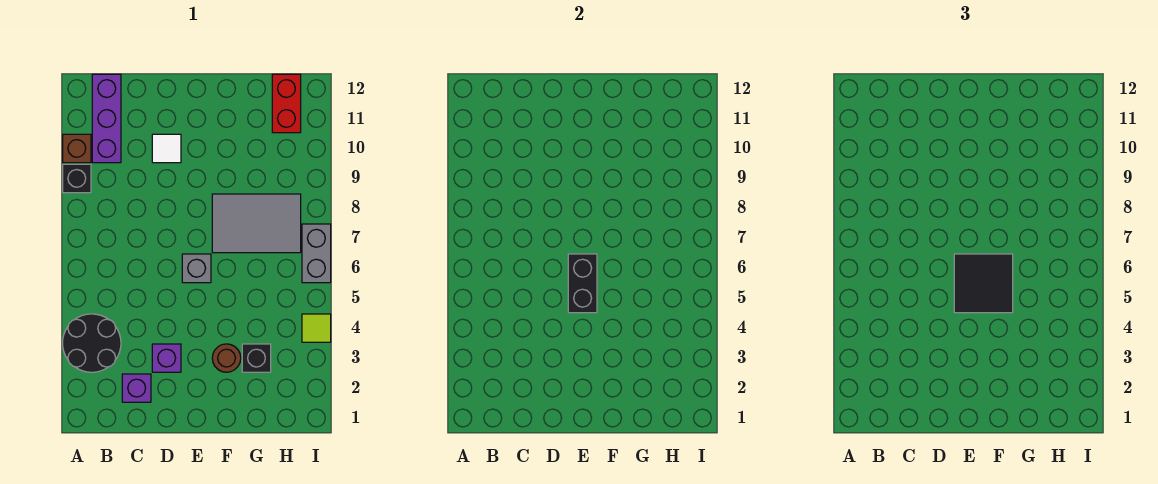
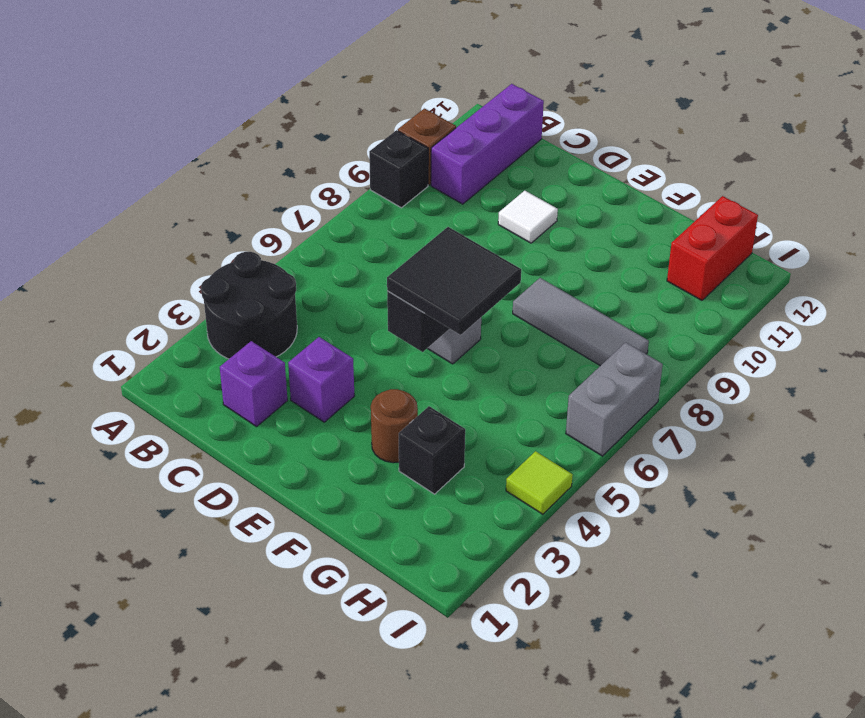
grey 2x3 tile [212,194,301,253] -> grey 1x3 tile [513,278,649,366]

